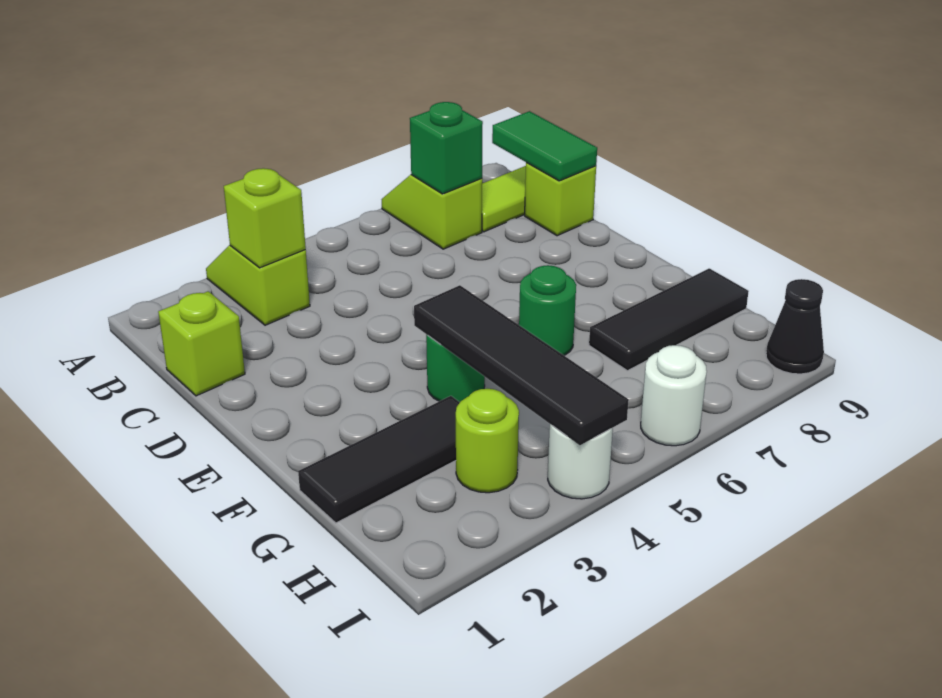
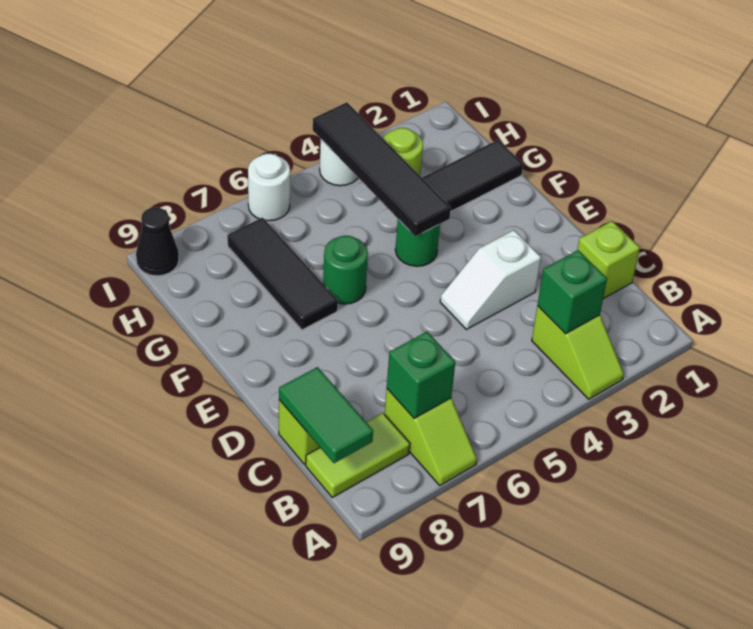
lime 1x1 brick [224,168,306,268] -> green 1x1 brick [538,250,607,334]
none -> white 1x2 slope [440,230,541,329]
black 1x3 tile [589,268,749,371] -> black 1x3 tile turned to [227,217,338,330]

